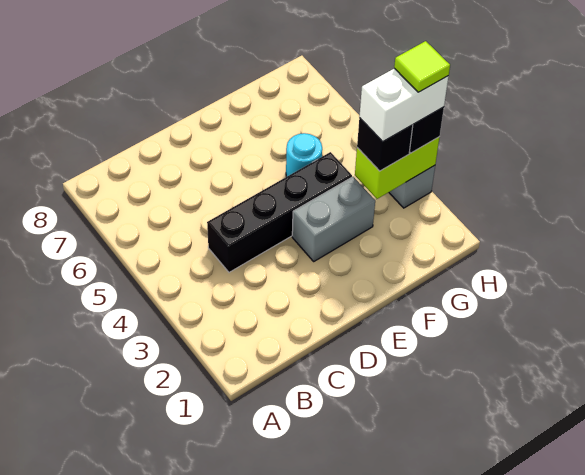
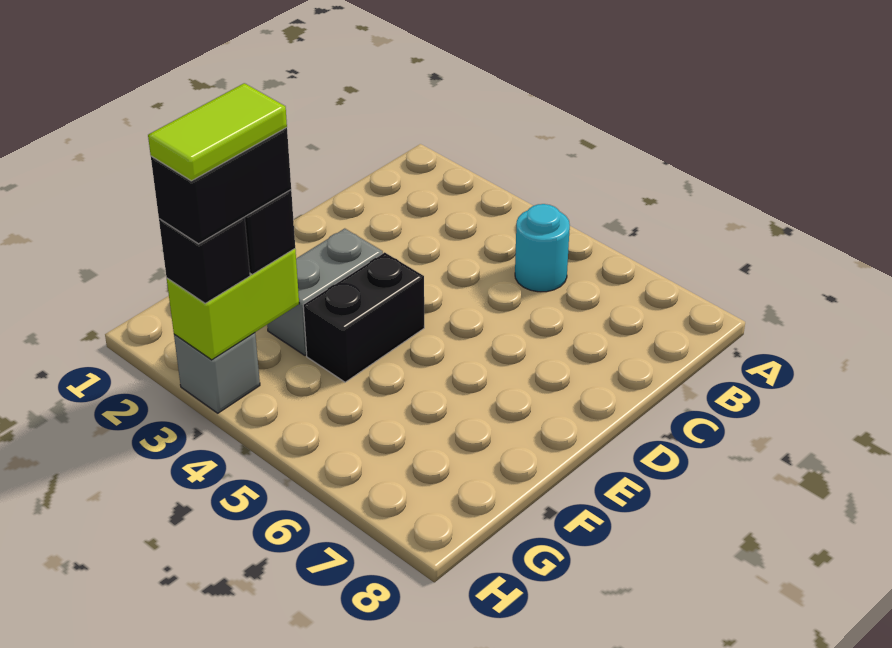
black 1x4 brick [207,152,352,272] -> black 1x2 brick [303,252,424,382]
cyan 1x1 round brick [286,133,322,177] -> cyan 1x1 round brick moved to [515,204,570,292]
white 1x2 brick [359,68,449,142] -> black 1x2 brick [151,127,291,244]
lime 1x1 tile [394,41,450,92] -> lime 1x2 tile [148,83,287,181]

